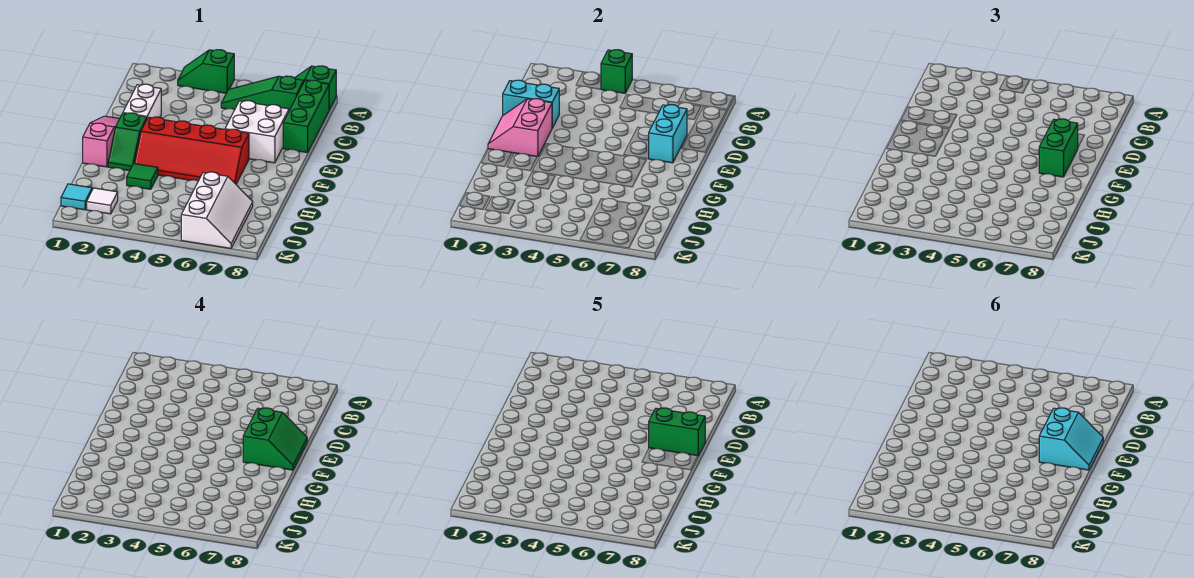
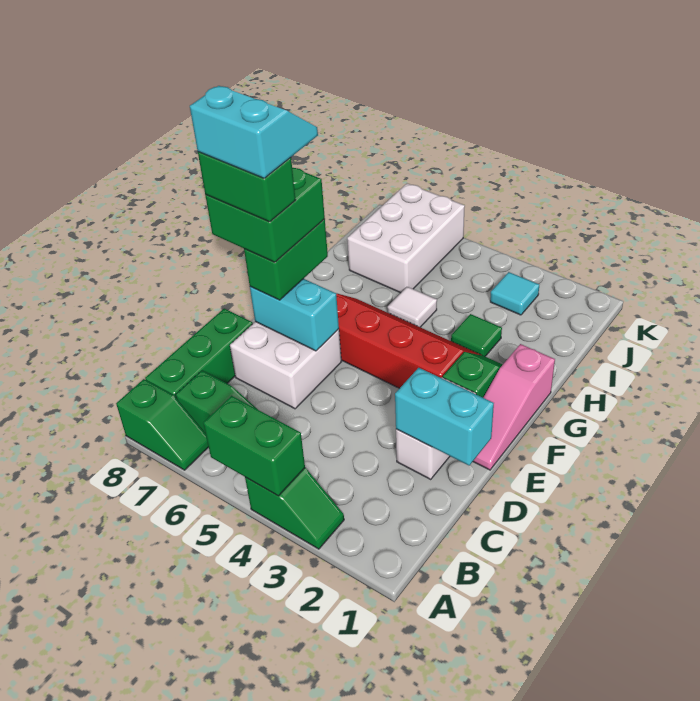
green 1x1 brick [601,50,632,93] -> green 1x2 brick [203,396,305,496]
cyan 1x2 brick [649,105,687,163] -> cyan 1x2 brick turned to [250,279,339,351]
pink 2x2 slope [488,99,552,157] -> none
green 2x2 slope [243,408,307,470] -> green 2x2 brick [205,167,325,262]
cyan 2x2 slope [1039,408,1103,470] -> cyan 2x2 slope turned to [190,86,318,178]
white 2x3 slope [181,172,253,249] -> white 2x3 brick [347,183,465,293]
cyan 1x1 tile [61,184,92,210] -> cyan 1x1 tile moved to [490,272,539,315]
white 1x1 tile [87,188,118,214] -> white 1x1 tile moved to [387,287,437,327]

